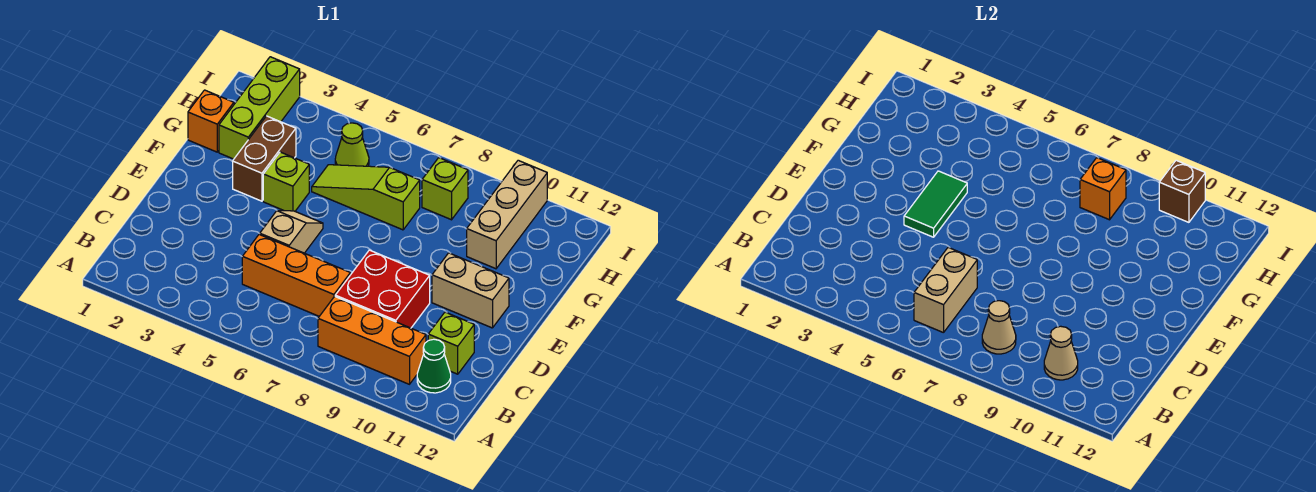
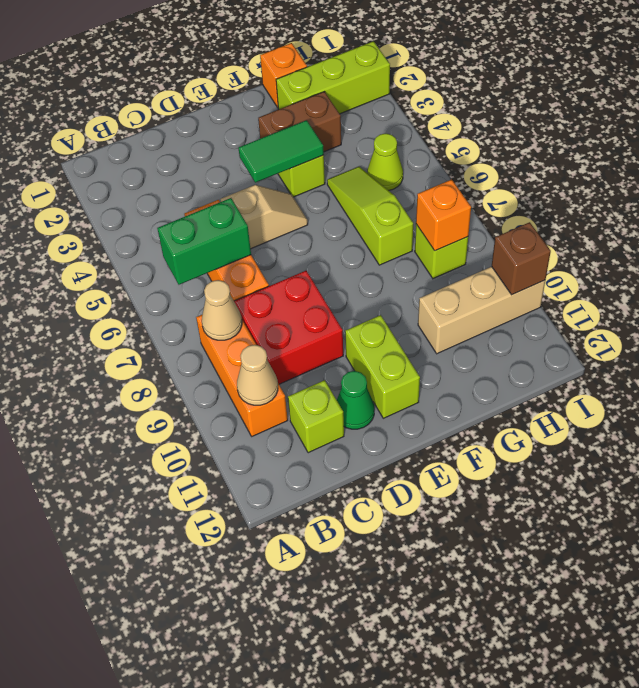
tan 1x2 brick [914,247,977,333] -> green 1x2 brick [157,198,251,285]
green 1x1 cone [417,339,451,393] -> green 1x1 cone moved to [337,371,374,429]
tan 1x2 brick [432,253,509,328] -> lime 1x2 brick [345,315,420,418]

